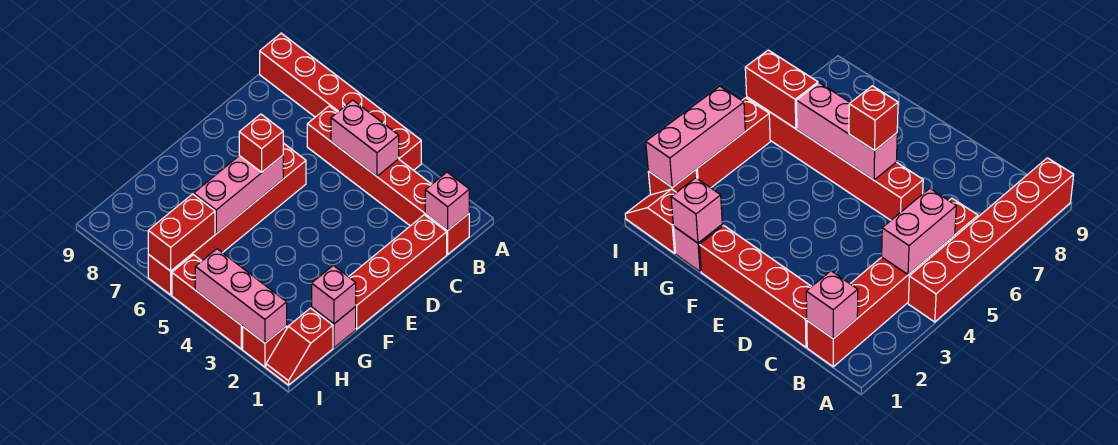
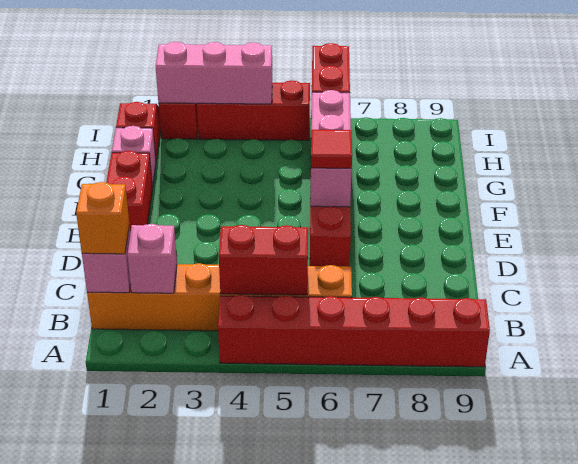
red 1x6 brick [307,106,469,254] -> orange 1x6 brick [87,263,352,331]
none -> orange 1x1 brick [76,182,129,254]
pink 1x2 brick [331,100,399,176] -> red 1x2 brick [219,225,308,295]
red 1x4 brick [349,215,447,329] -> red 1x2 brick [106,151,152,233]
red 1x1 brick [239,114,283,172] -> red 1x1 tile [311,130,352,168]
pink 1x1 brick [312,266,356,324] -> pink 1x1 brick moved to [127,224,177,293]

